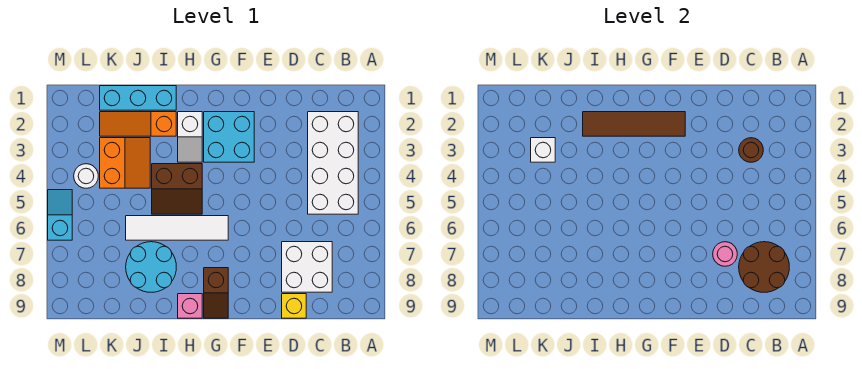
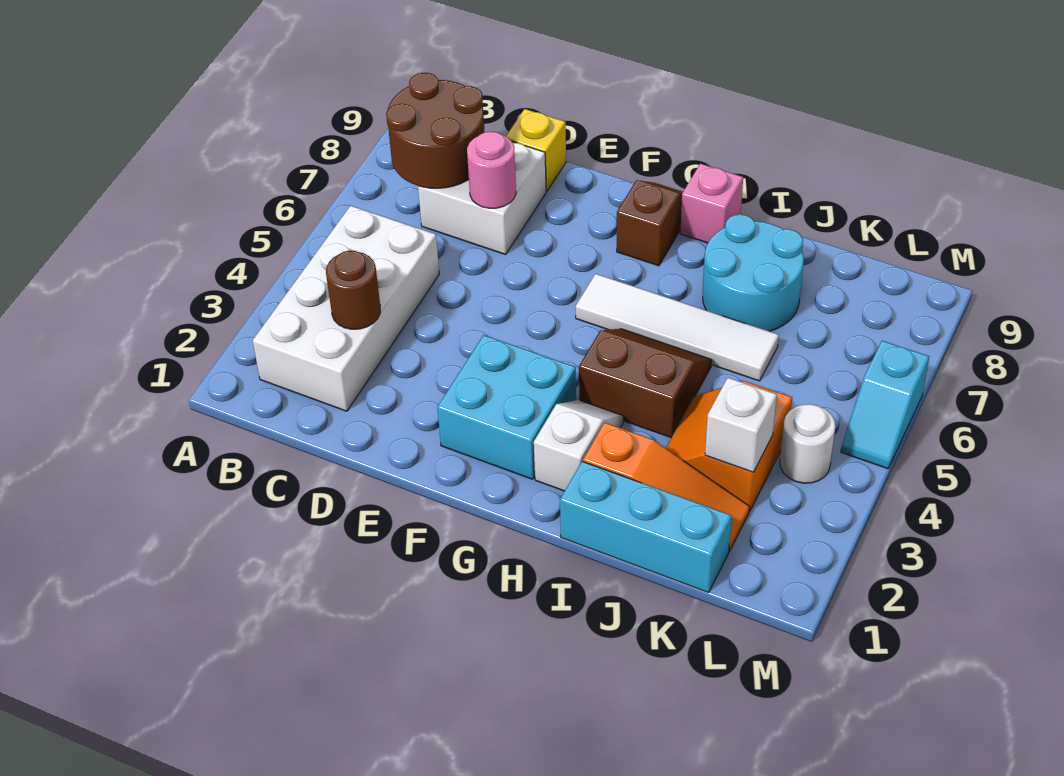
brown 1x4 tile [583,112,685,136] -> none

